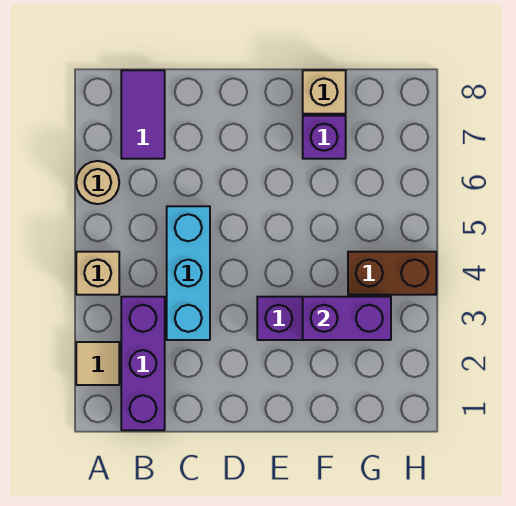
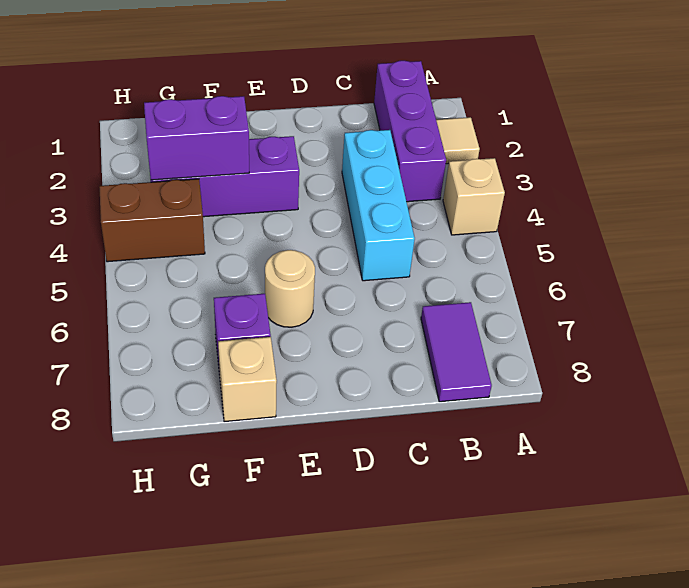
tan 1x1 round brick [76,161,119,204] -> tan 1x1 round brick moved to [265,250,315,327]

